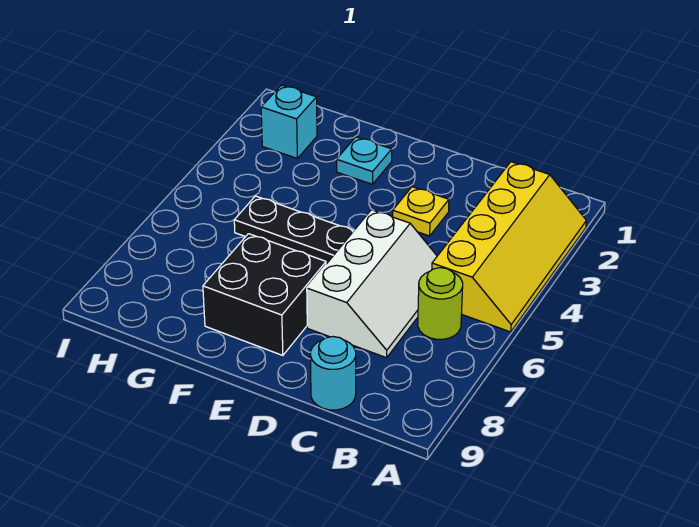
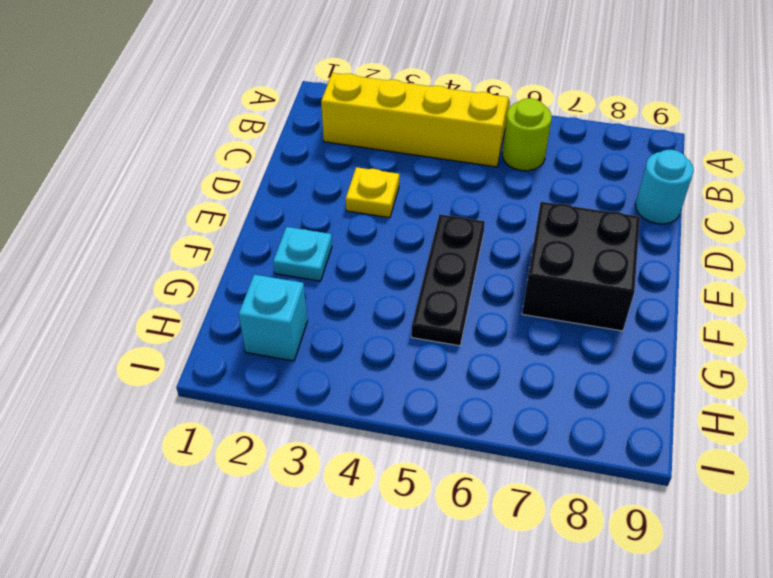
white 2x3 slope [307,210,437,358] -> none

